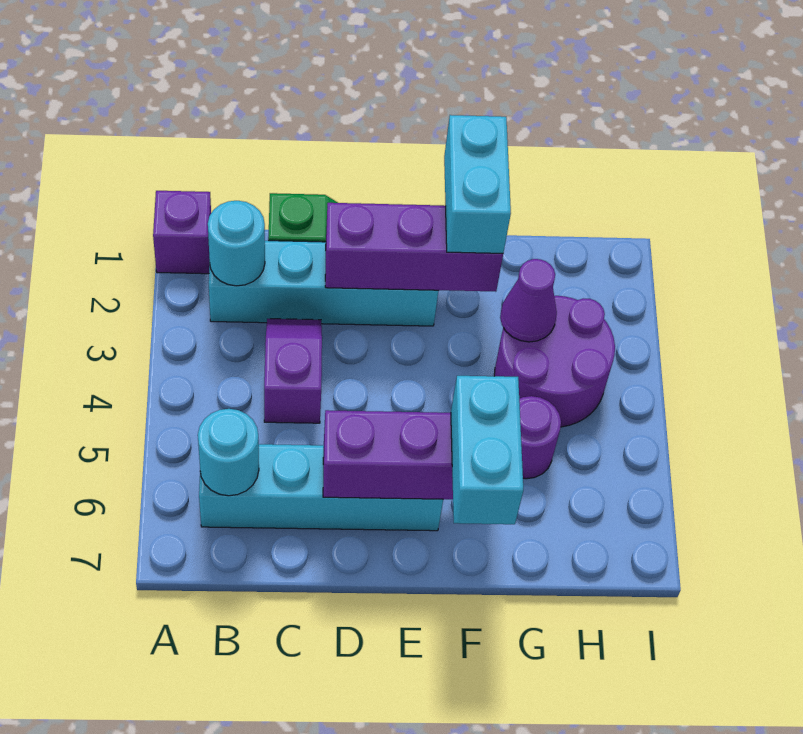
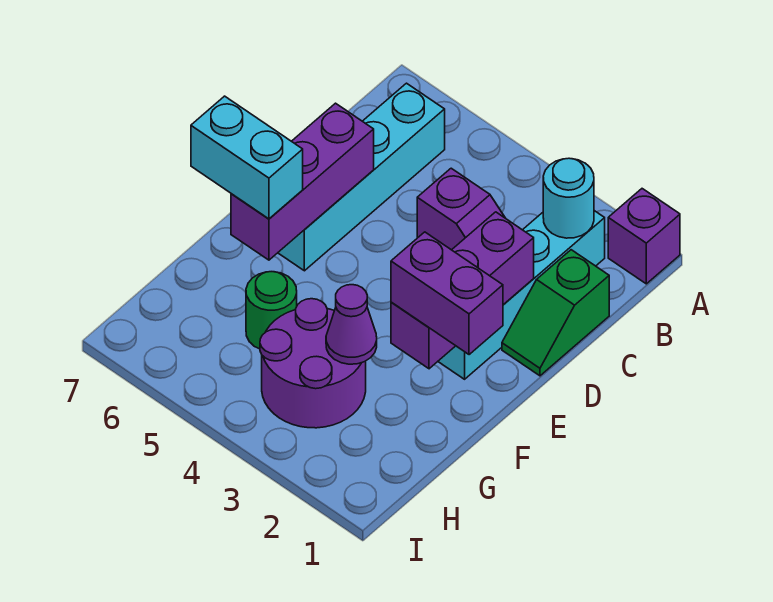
cyan 1x1 round brick [198,409,259,496] -> none
cyan 1x2 brick [444,115,511,253] -> purple 1x2 brick [391,232,503,355]
purple 1x1 round brick [519,396,561,479] -> green 1x1 round brick [246,272,297,349]

